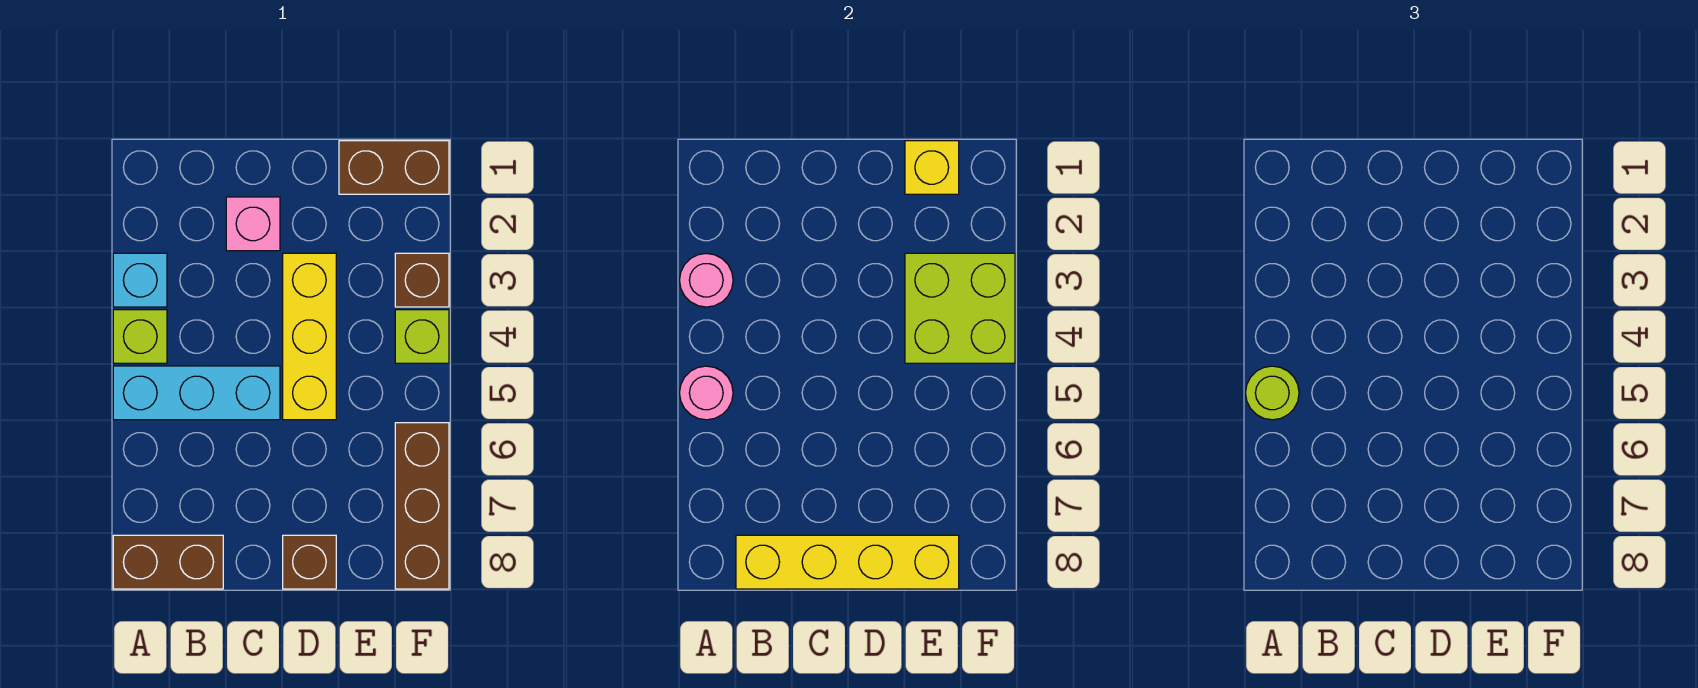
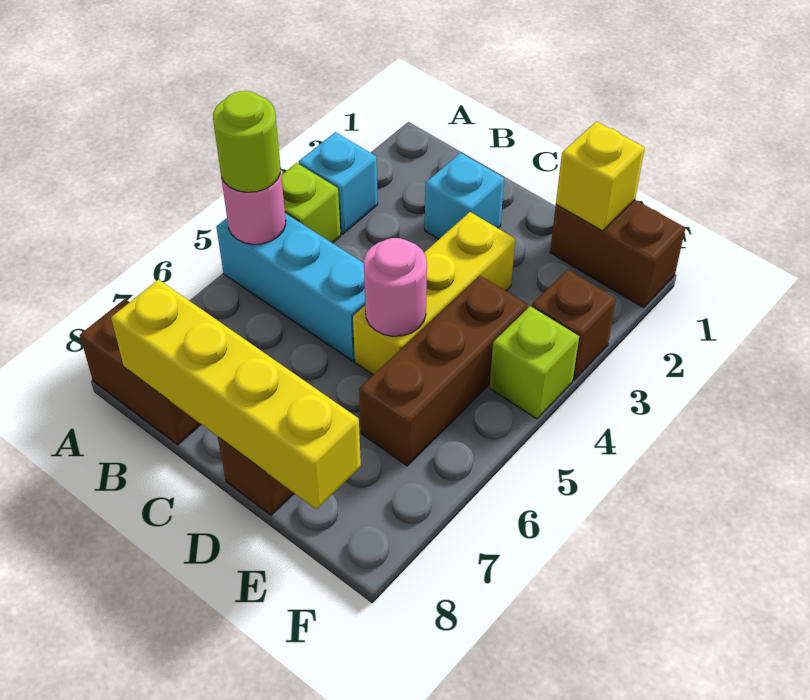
pink 1x1 round brick [680,253,733,307] -> pink 1x1 round brick moved to [364,238,427,336]
pink 1x1 brick [226,197,280,251] -> cyan 1x1 brick [425,153,504,239]
lime 2x2 brick [905,253,1015,363] -> none
brown 1x3 brick [395,423,449,589] -> brown 1x3 brick moved to [359,275,528,466]

